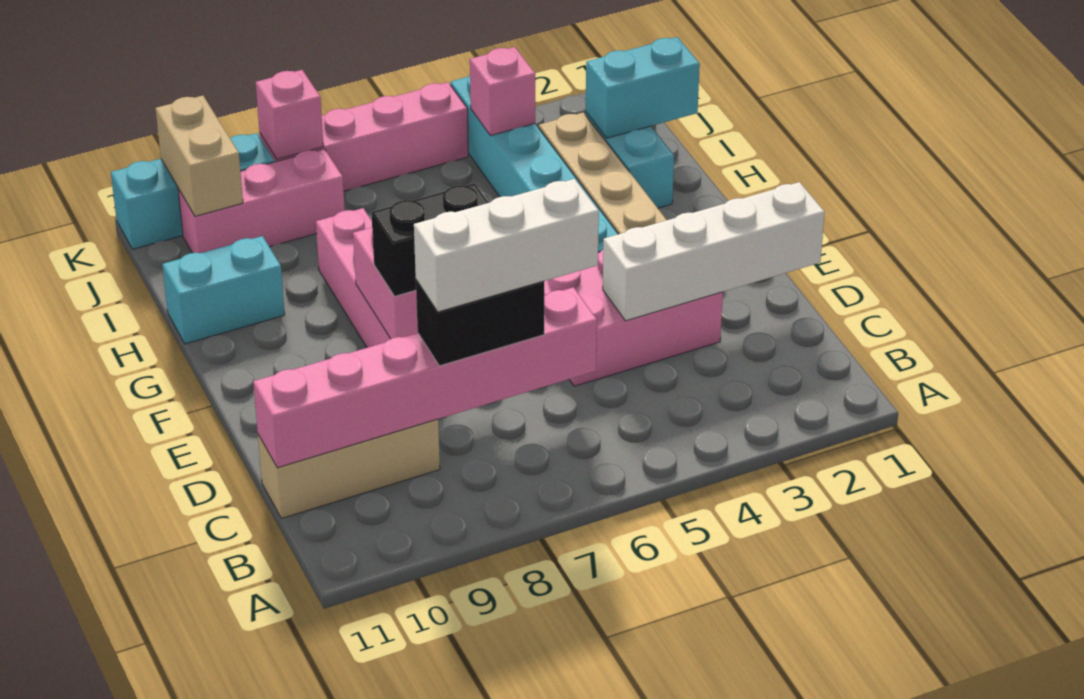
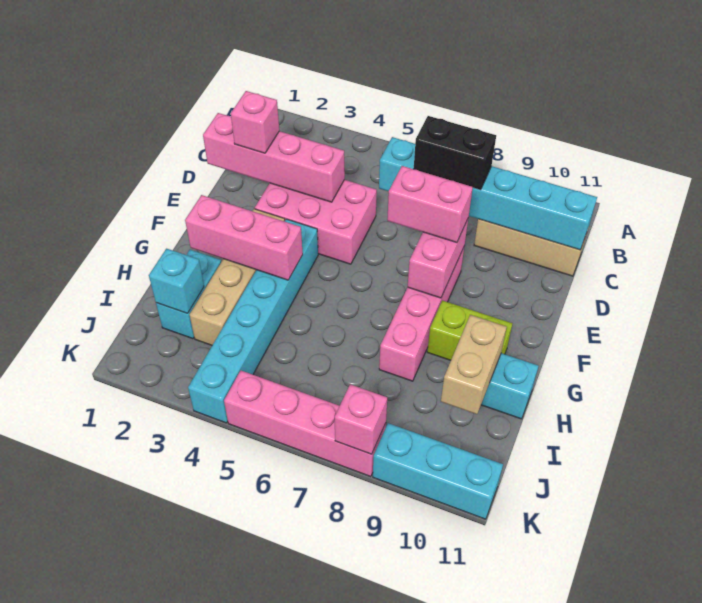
pink 1x6 brick [253,287,597,468] -> cyan 1x6 brick [379,137,597,250]
white 1x3 brick [414,179,599,312] -> none
white 1x4 brick [603,182,825,321] -> pink 1x4 brick [203,113,345,202]
black 1x2 brick [371,183,488,296] -> pink 1x2 brick [387,166,473,242]
none -> lime 1x2 brick [427,300,512,360]
cyan 1x2 brick [586,37,700,138] -> cyan 1x1 brick [149,249,204,313]
pink 1x1 brick [470,47,535,136] -> pink 1x1 brick moved to [231,91,279,153]
pink 1x3 brick [178,149,345,253] -> pink 1x3 brick moved to [185,195,303,280]
tan 1x2 brick [156,96,243,216] -> tan 1x2 brick moved to [441,315,507,414]

